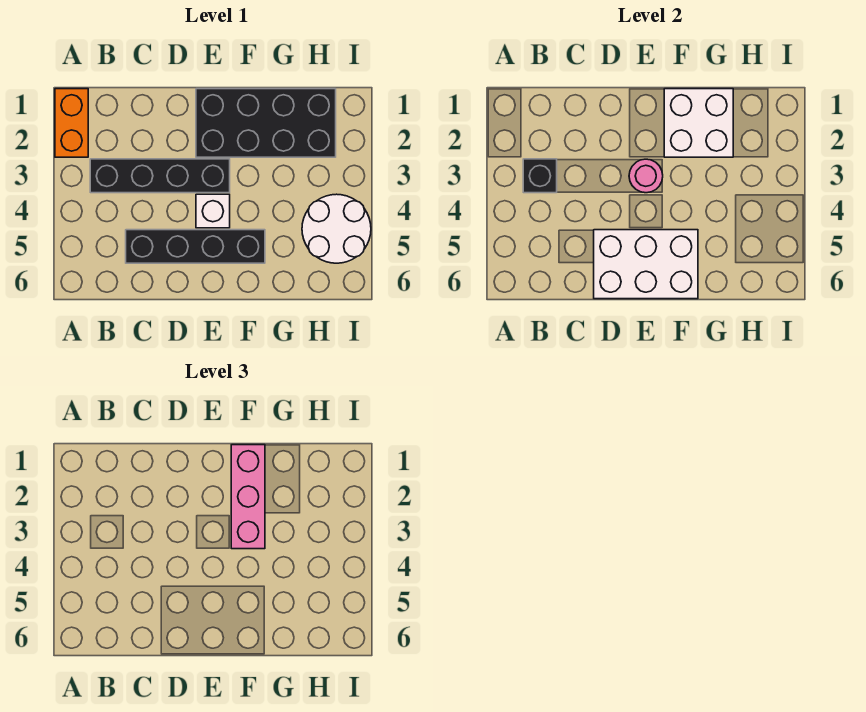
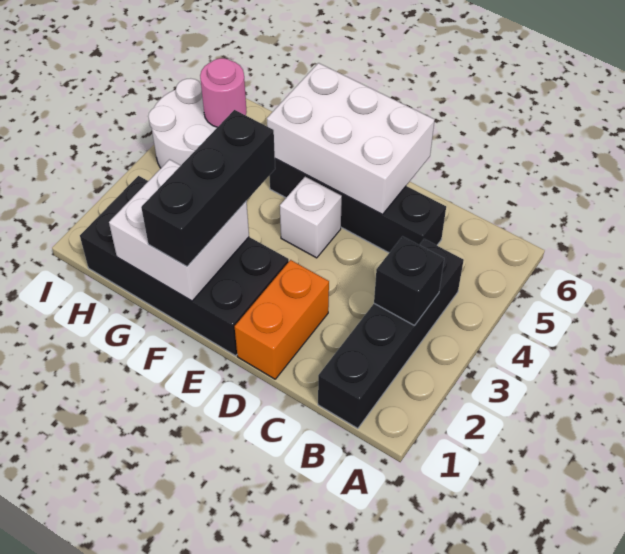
orange 1x2 brick [55,89,88,157] -> orange 1x2 brick moved to [235,260,329,379]
black 1x4 brick [90,159,230,193] -> black 1x4 brick turned to [318,239,464,428]
pink 1x1 round brick [629,159,663,193] -> pink 1x1 round brick moved to [200,58,247,127]
pink 1x3 brick [231,445,265,549] -> black 1x3 brick [141,110,275,266]

